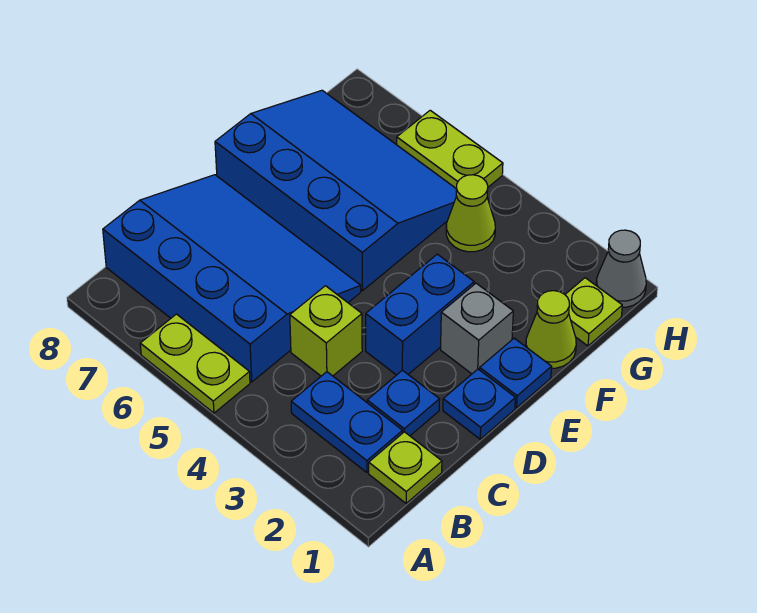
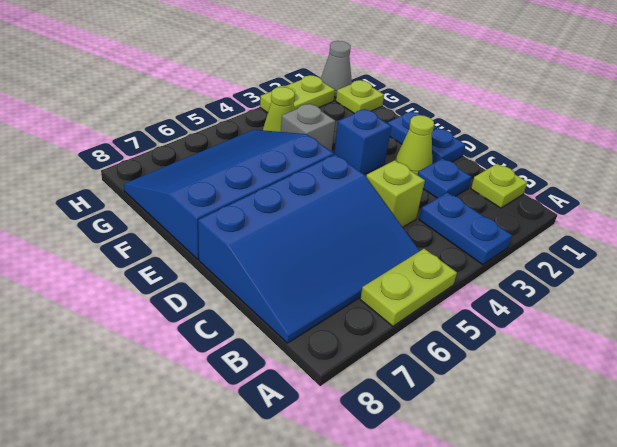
blue 1x2 plate [291,372,403,472] -> blue 1x2 plate turned to [419,193,512,265]
blue 3x4 slope [103,175,361,382] -> blue 3x4 slope turned to [198,154,420,343]
blue 1x2 brick [366,254,474,375] -> blue 1x1 brick [334,109,392,175]
grey 1x1 brick [441,283,513,374] -> grey 1x1 brick moved to [281,104,335,152]
lime 1x1 cone [526,291,576,368] -> lime 1x1 cone moved to [395,115,434,175]
lime 1x2 plate [397,110,503,188] -> lime 1x2 plate moved to [260,75,335,113]

